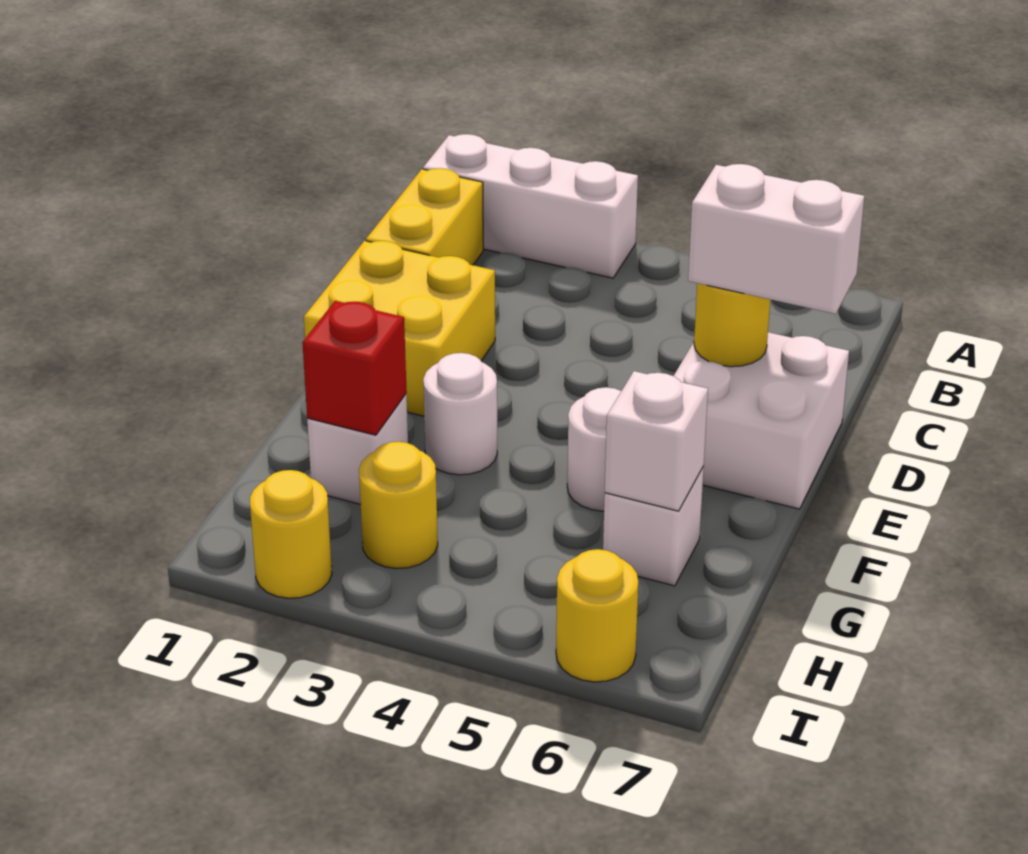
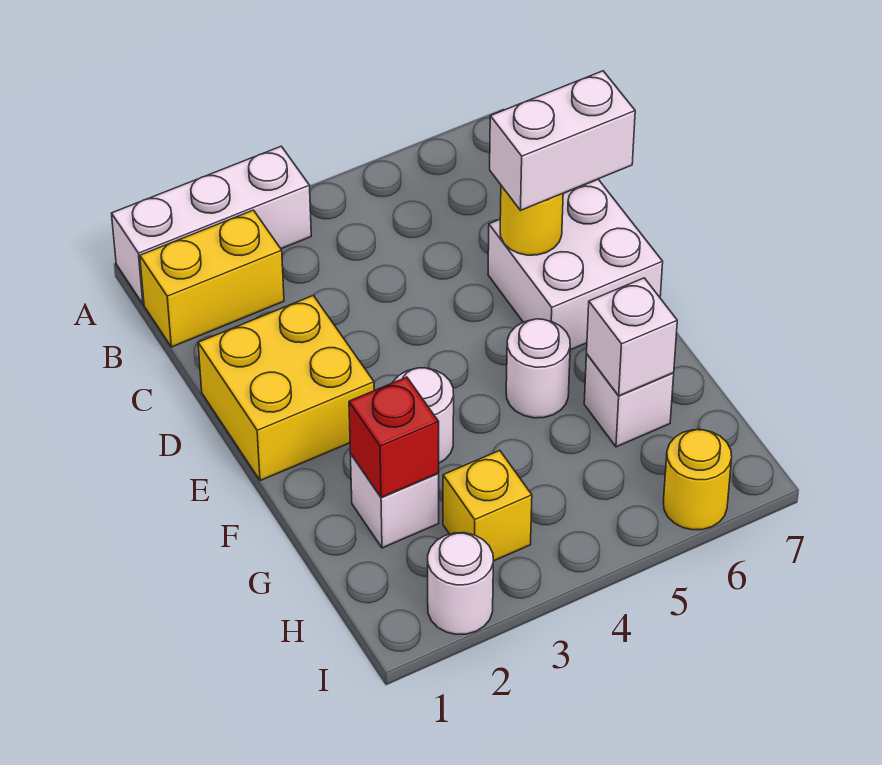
yellow 1x2 brick [366,168,483,265] -> yellow 1x2 brick turned to [140,210,284,347]
yellow 1x1 round brick [359,442,438,568] -> yellow 1x1 brick [443,450,532,561]
yellow 1x1 round brick [250,470,332,598] -> white 1x1 round brick [428,533,493,634]

